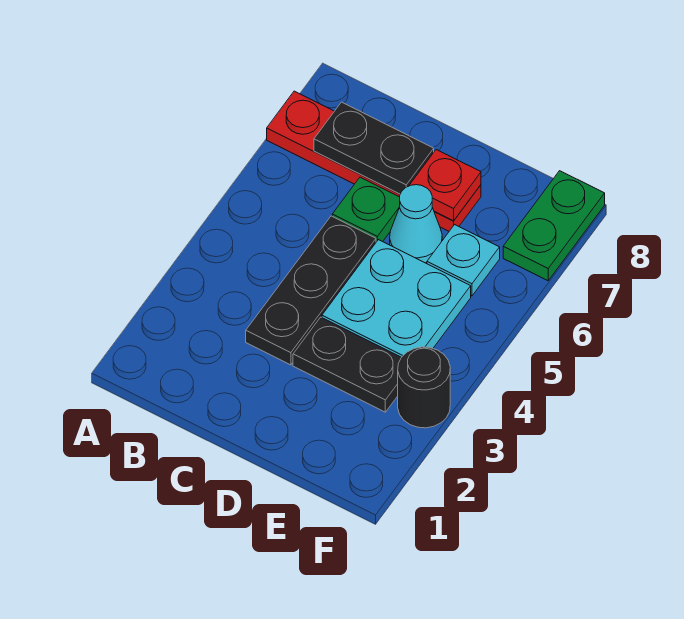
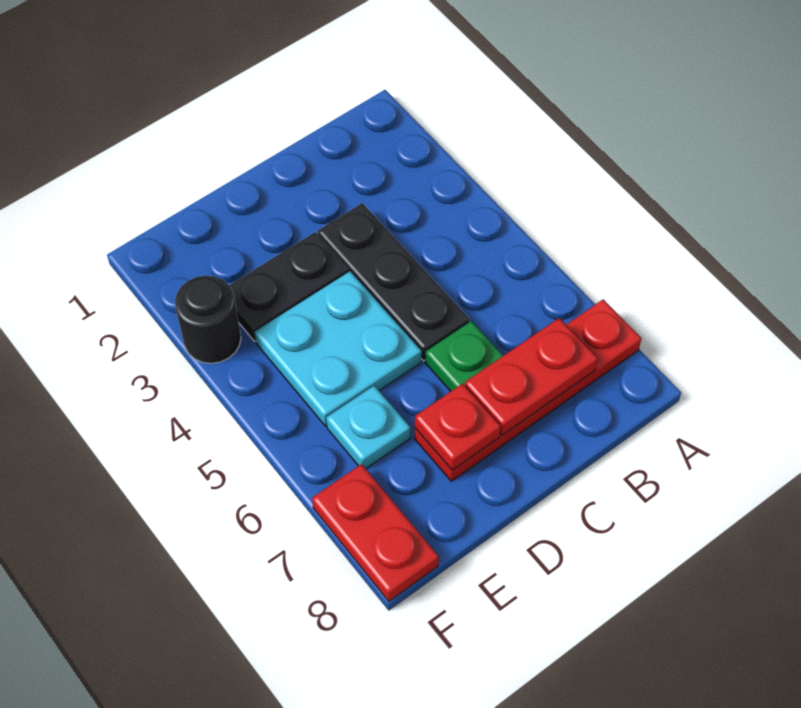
black 1x2 plate [314,102,434,194] -> red 1x2 plate [465,318,598,435]
cyan 1x1 cone [390,185,442,263] -> none
green 1x2 plate [503,171,605,281] -> red 1x2 plate [312,464,439,601]

